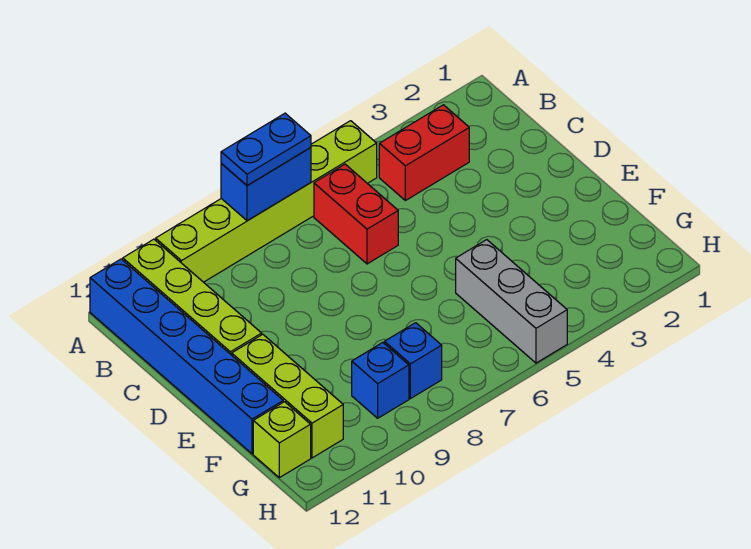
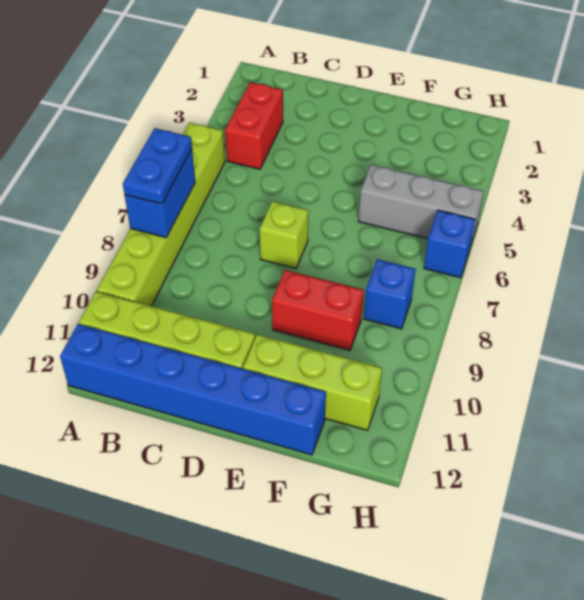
red 1x2 brick [314,164,398,264] -> red 1x2 brick moved to [272,270,364,350]
blue 1x1 brick [352,343,409,418] -> blue 1x1 brick moved to [424,210,475,278]
lime 1x1 brick [253,402,311,478] -> lime 1x1 brick moved to [260,201,308,268]

